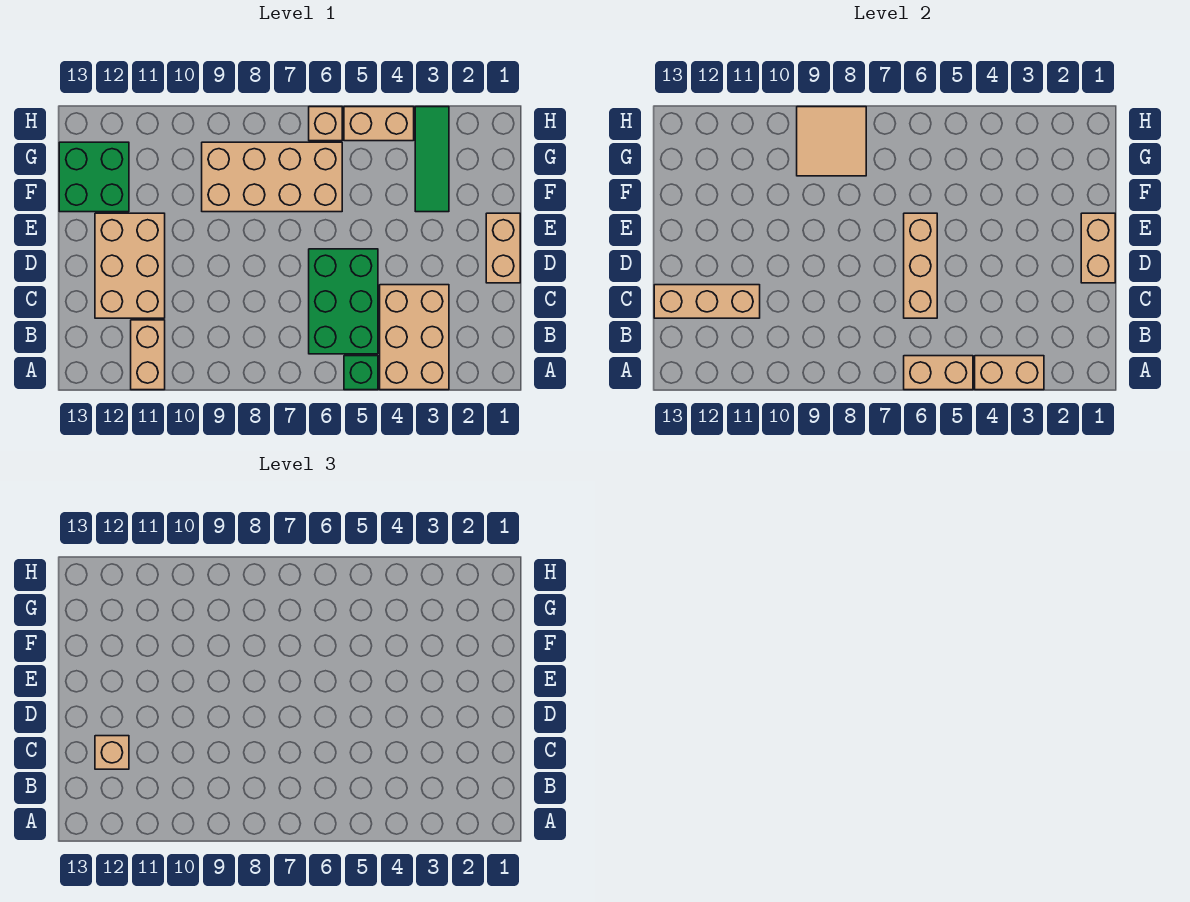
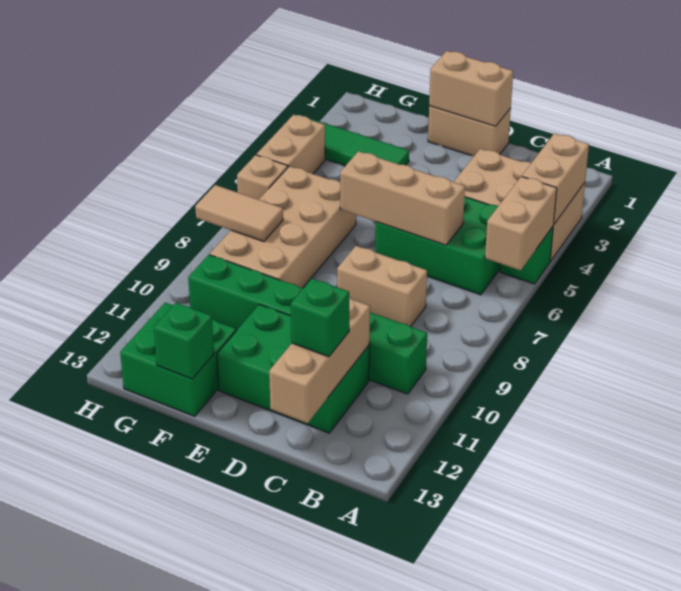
tan 1x2 brick [131,320,165,390] -> tan 1x2 brick moved to [337,246,427,327]
none -> green 1x6 brick [188,255,427,394]
tan 2x3 brick [95,213,165,318] -> green 2x3 brick [217,304,369,433]
tan 1x1 brick [95,736,129,769] -> green 1x1 brick [291,278,349,357]
none -> green 1x1 brick [154,303,214,379]
tan 2x2 tile [797,107,866,176] -> tan 1x2 tile [195,185,283,242]

